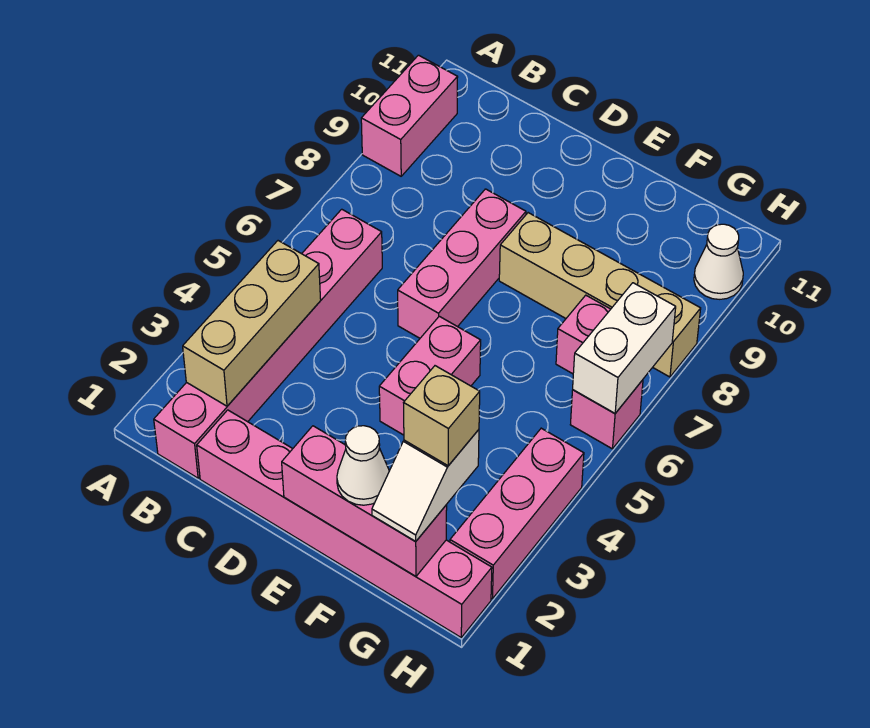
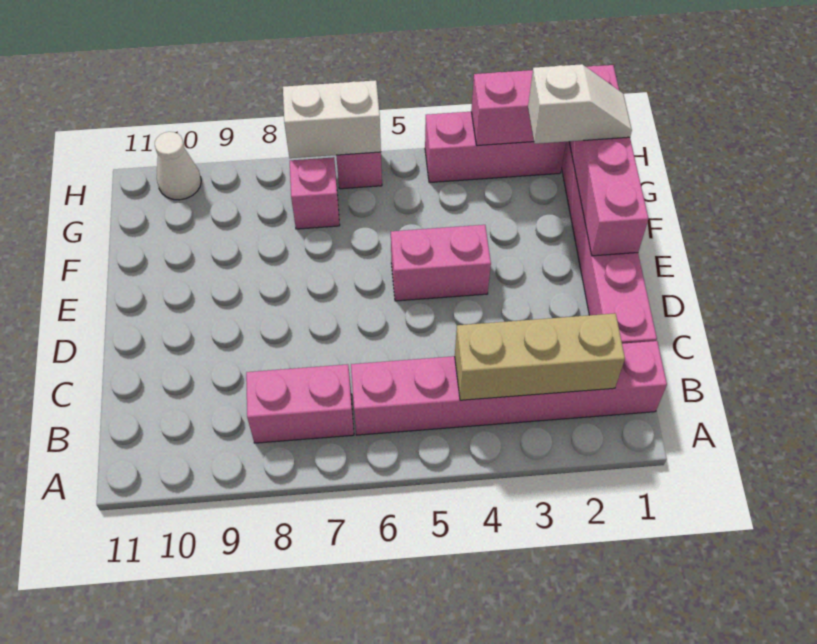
pink 1x2 brick [361,55,458,176] -> pink 1x2 brick moved to [246,364,354,443]
pink 1x3 brick [398,189,526,338] -> pink 1x3 brick moved to [471,65,619,146]
tan 1x4 brick [499,213,701,377] -> none
white 1x1 cone [337,426,389,505] -> none
tan 1x1 brick [404,366,480,466] -> none

